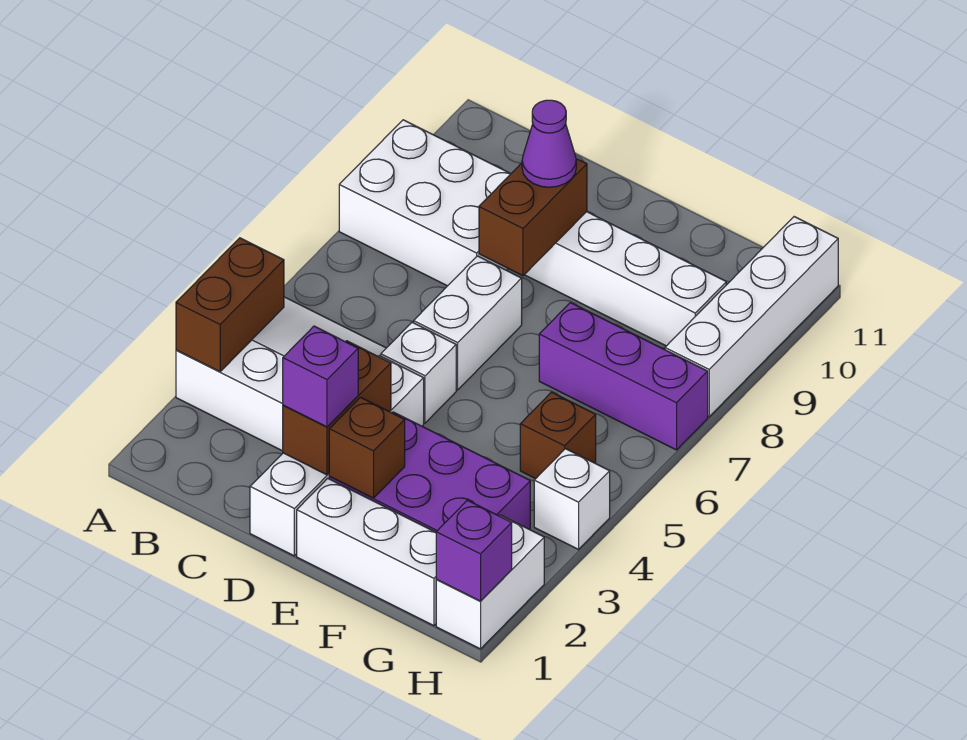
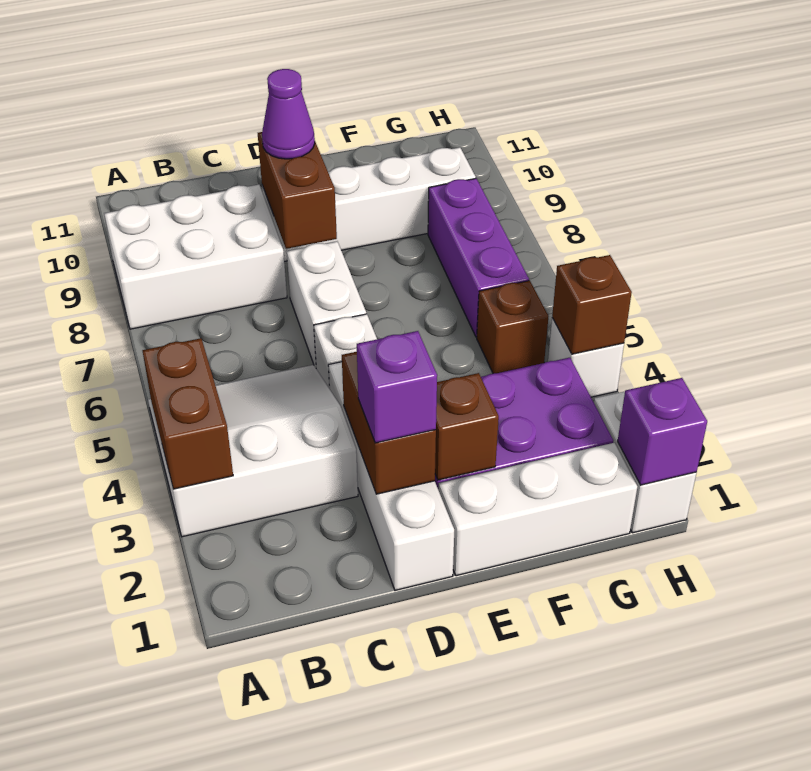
purple 1x3 brick [539,303,708,450] -> purple 1x3 brick turned to [428,178,529,337]
none -> brown 1x1 brick [552,255,632,354]
white 1x4 brick [665,217,838,417] -> none

